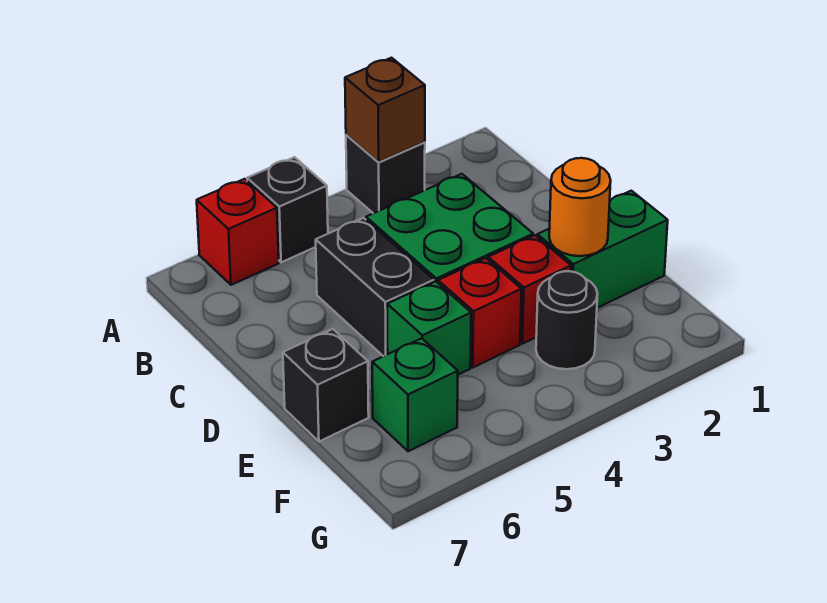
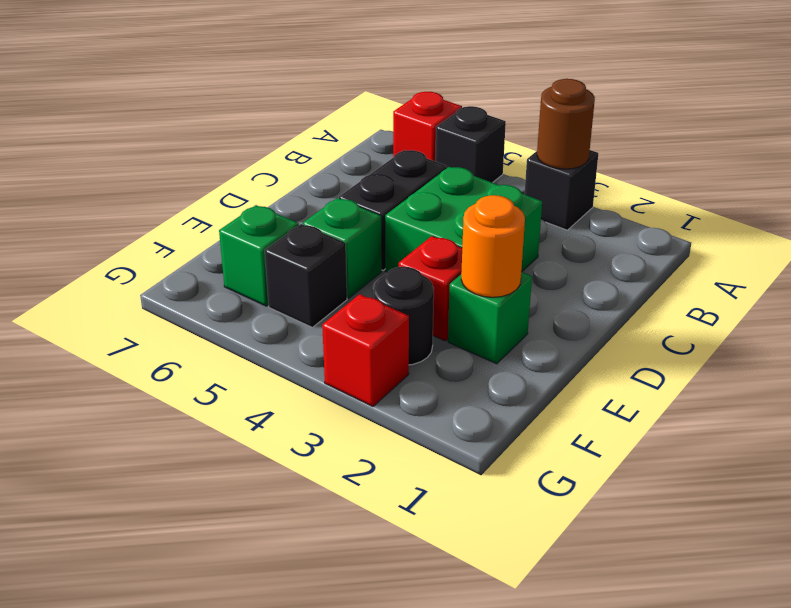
brown 1x1 brick [345,58,425,162] -> brown 1x1 round brick [537,79,595,169]
green 1x2 brick [537,191,668,308] -> green 1x1 brick [448,272,532,364]
red 1x1 brick [438,258,522,367] -> red 1x1 brick moved to [322,294,409,407]
black 1x1 brick [283,329,369,442] -> black 1x1 brick moved to [265,224,347,327]

